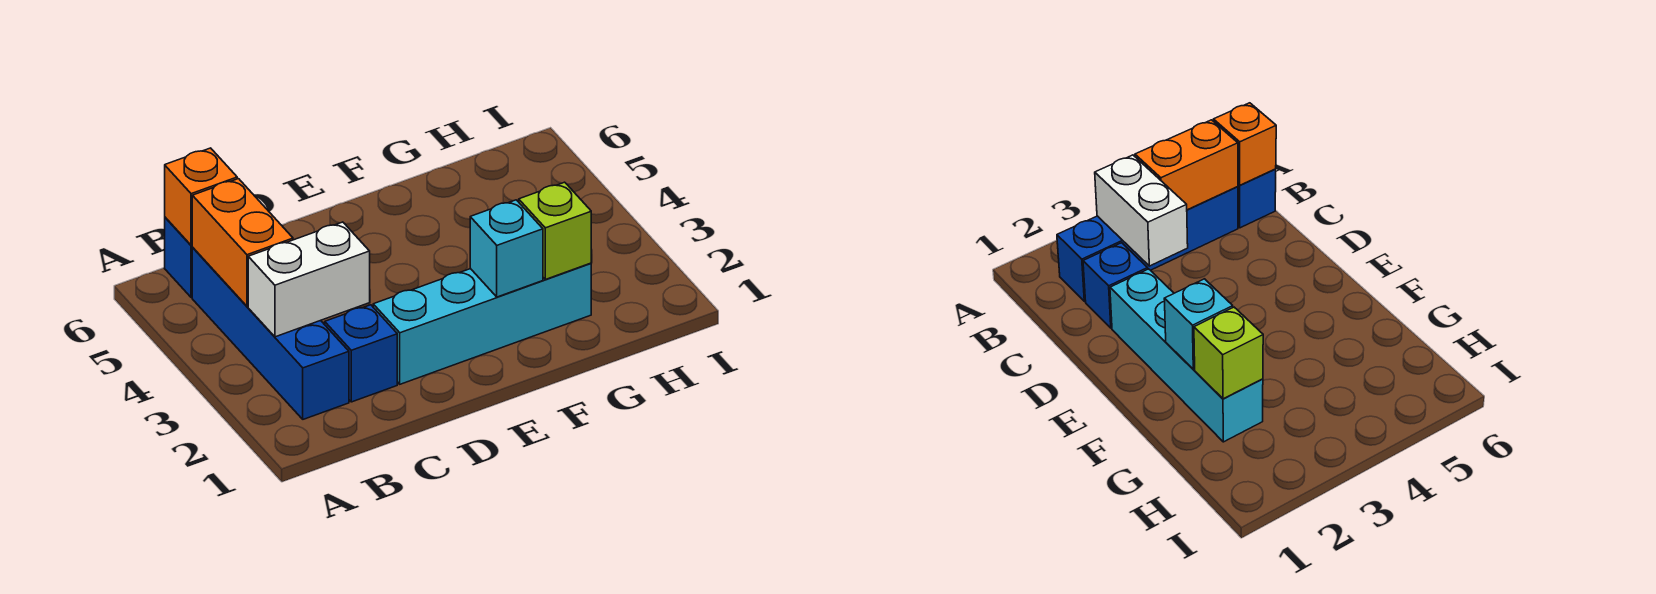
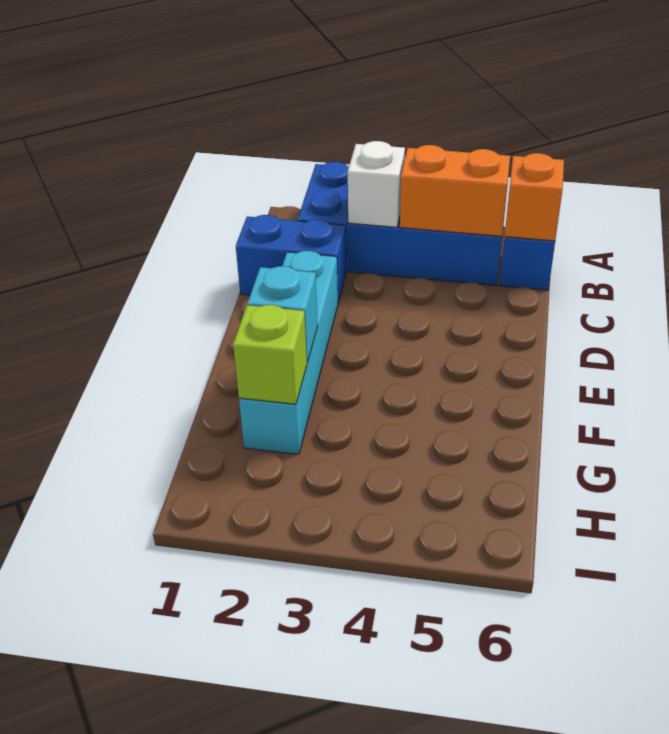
blue 1x4 brick [192,248,349,419] -> blue 2x4 brick [298,162,508,286]
white 1x2 brick [248,222,370,337] -> white 1x1 brick [348,141,405,227]
blue 1x1 brick [325,305,397,402] -> blue 1x2 brick [236,215,346,302]

